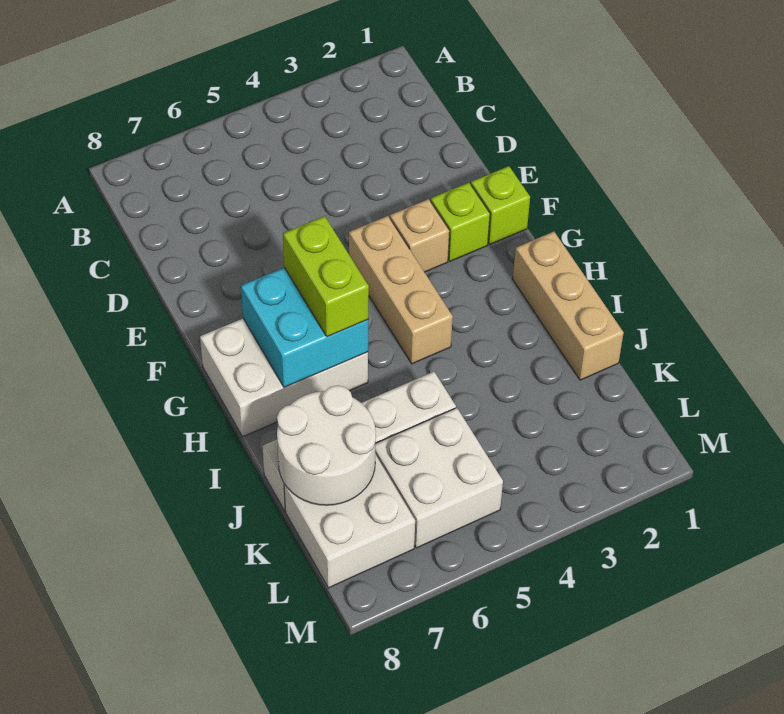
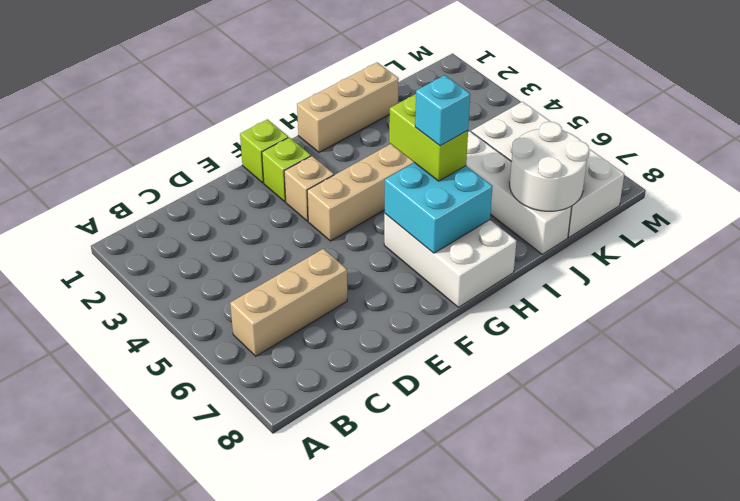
none -> tan 1x3 brick [230,249,347,356]
lime 1x2 brick [283,216,369,337] -> lime 1x2 brick turned to [389,94,468,181]
none -> cyan 1x1 brick [415,75,470,146]

